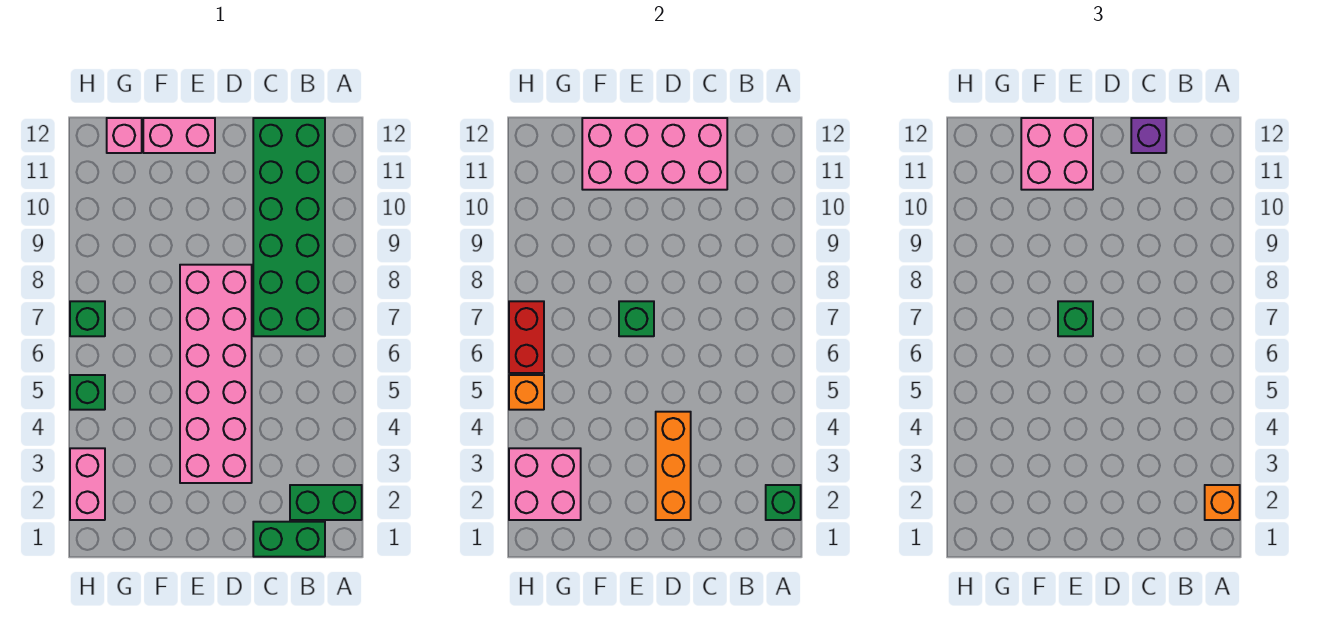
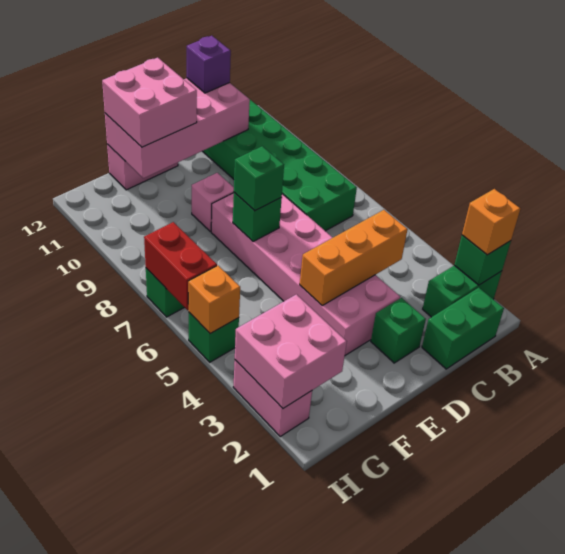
none -> green 1x1 brick [371,298,426,363]
orange 1x3 brick [656,412,691,520] -> orange 1x3 brick turned to [300,210,408,305]
pink 1x1 brick [107,118,142,153] -> pink 1x1 brick moved to [192,173,234,232]

